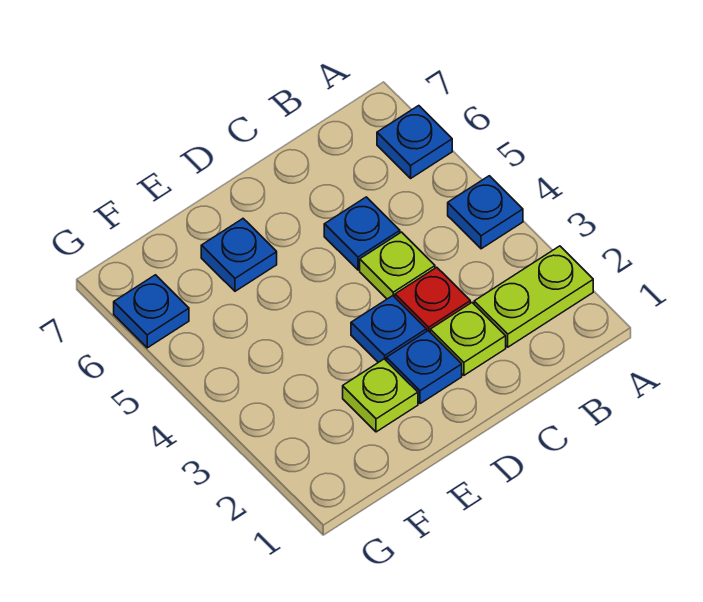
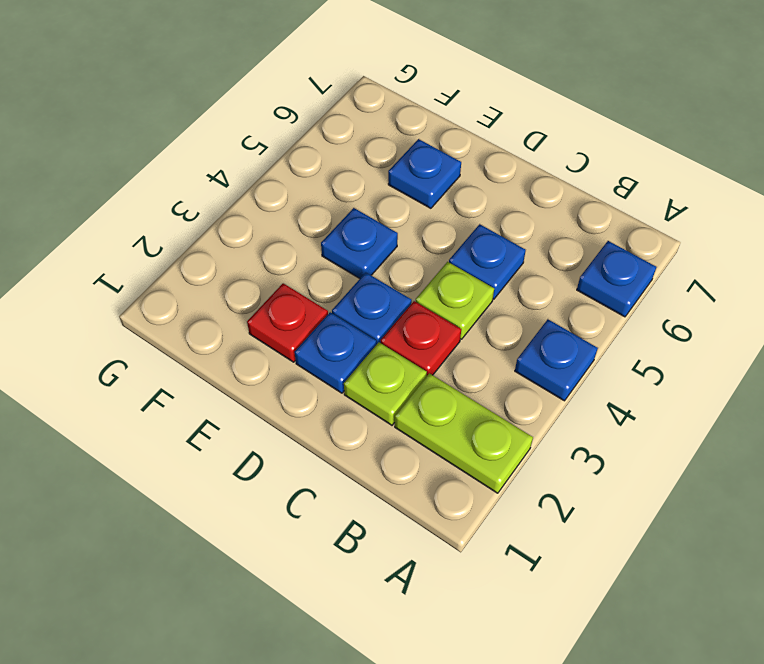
lime 1x1 plate [343,359,418,432] -> red 1x1 plate [247,283,328,362]
blue 1x1 plate [114,275,189,348] -> blue 1x1 plate moved to [321,208,398,279]

